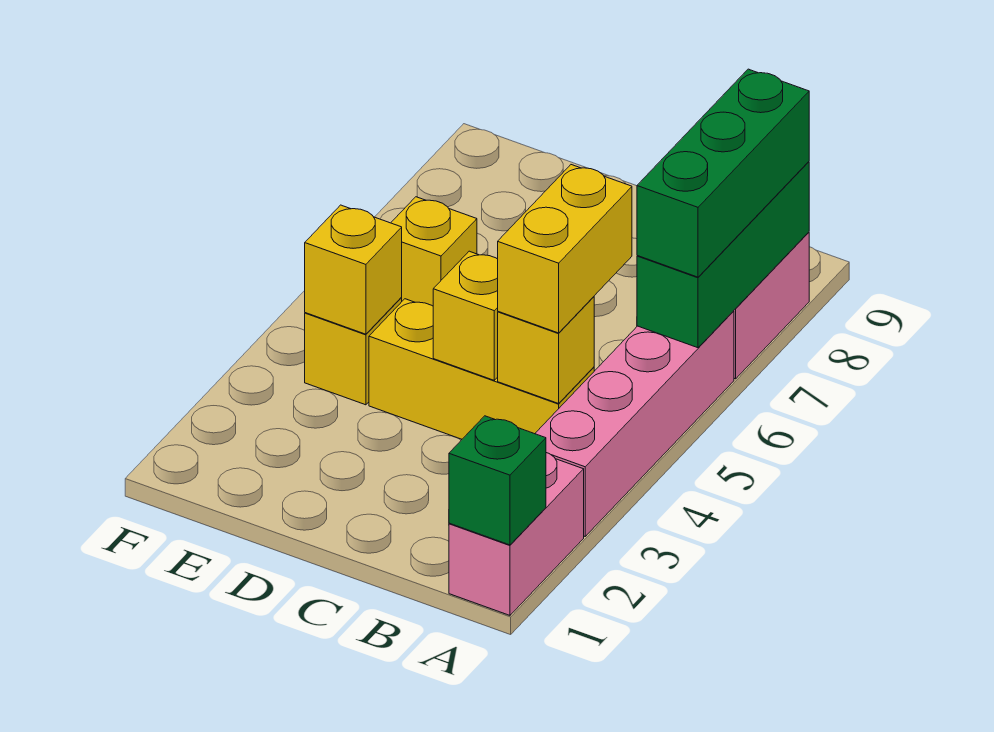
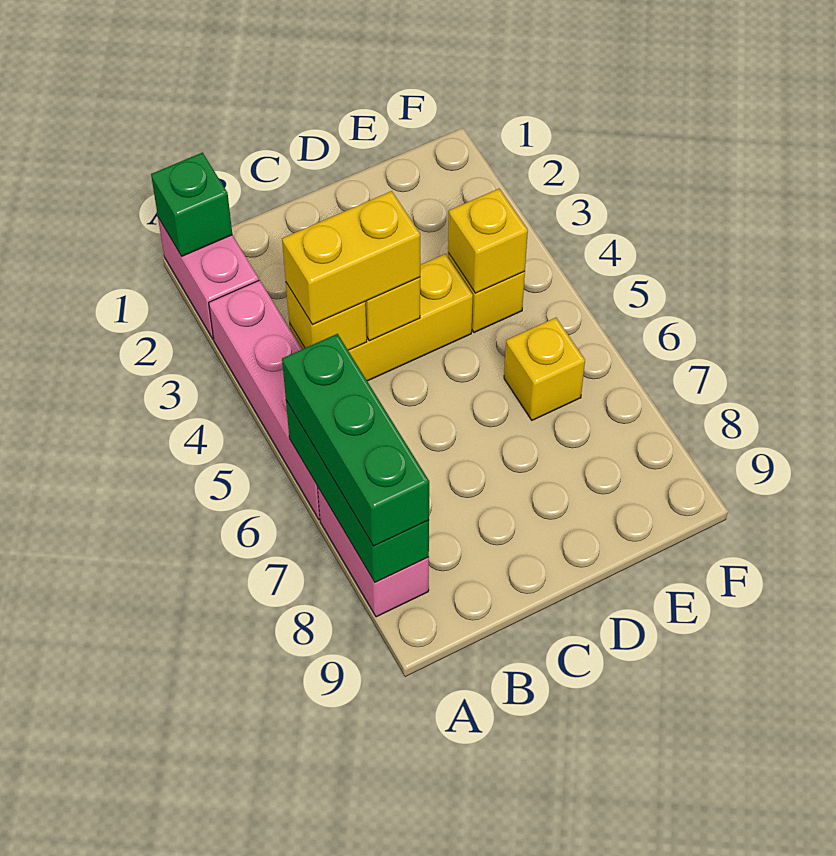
yellow 1x2 brick [498,165,632,333] -> yellow 1x2 brick turned to [282,191,420,325]

